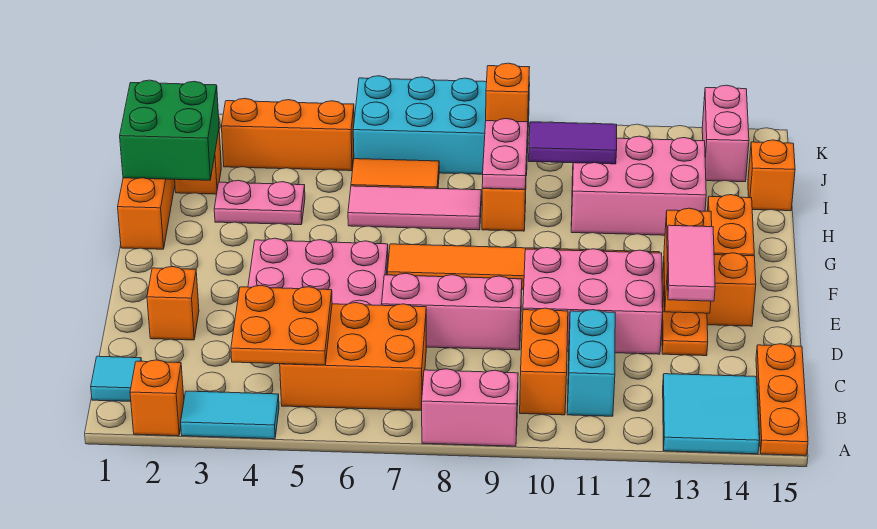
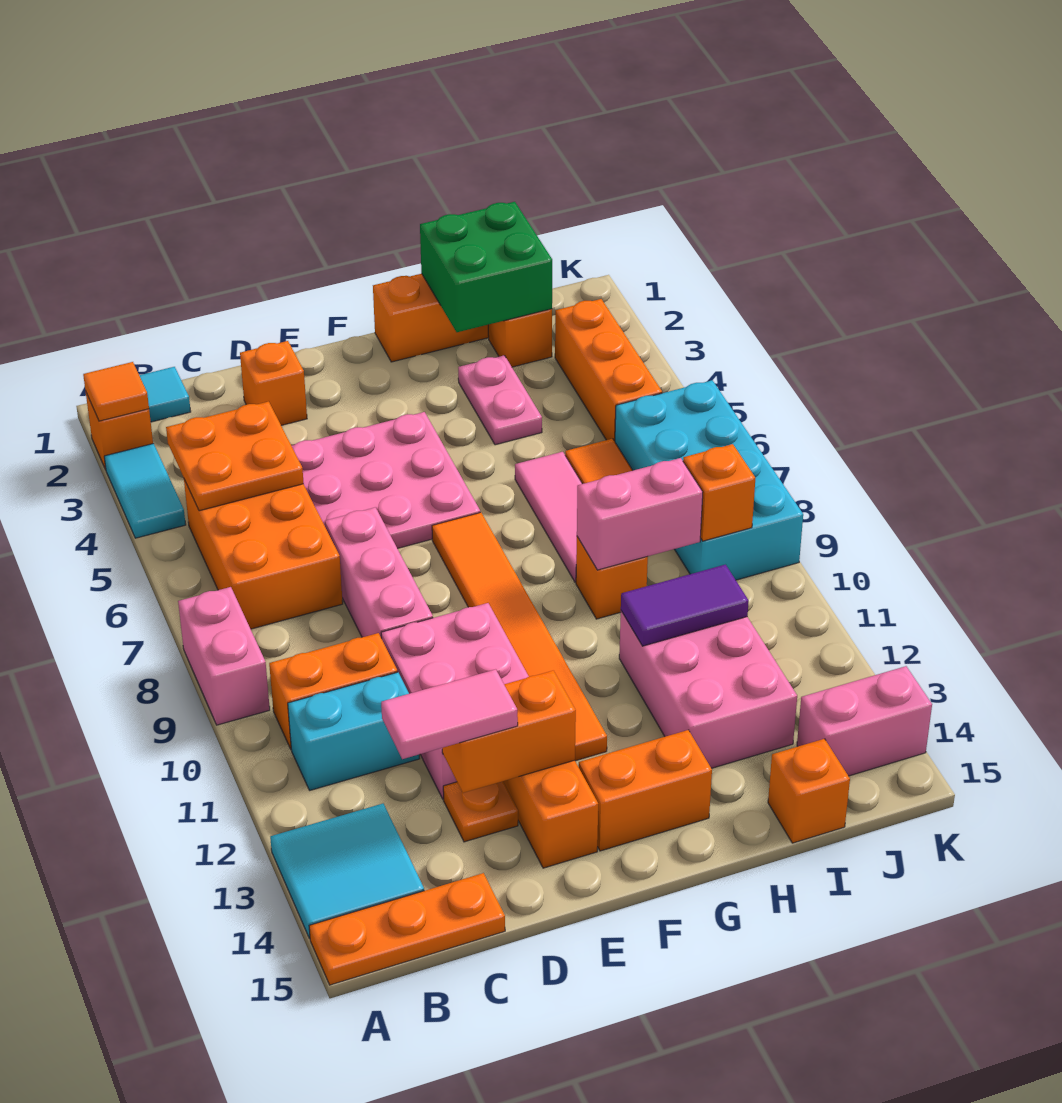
none -> orange 1x1 tile [83,362,149,421]
pink 1x2 plate [482,119,528,189] -> pink 1x2 brick [577,458,703,570]
purple 1x2 tile [529,122,617,164] -> purple 1x2 tile turned to [621,565,749,646]

